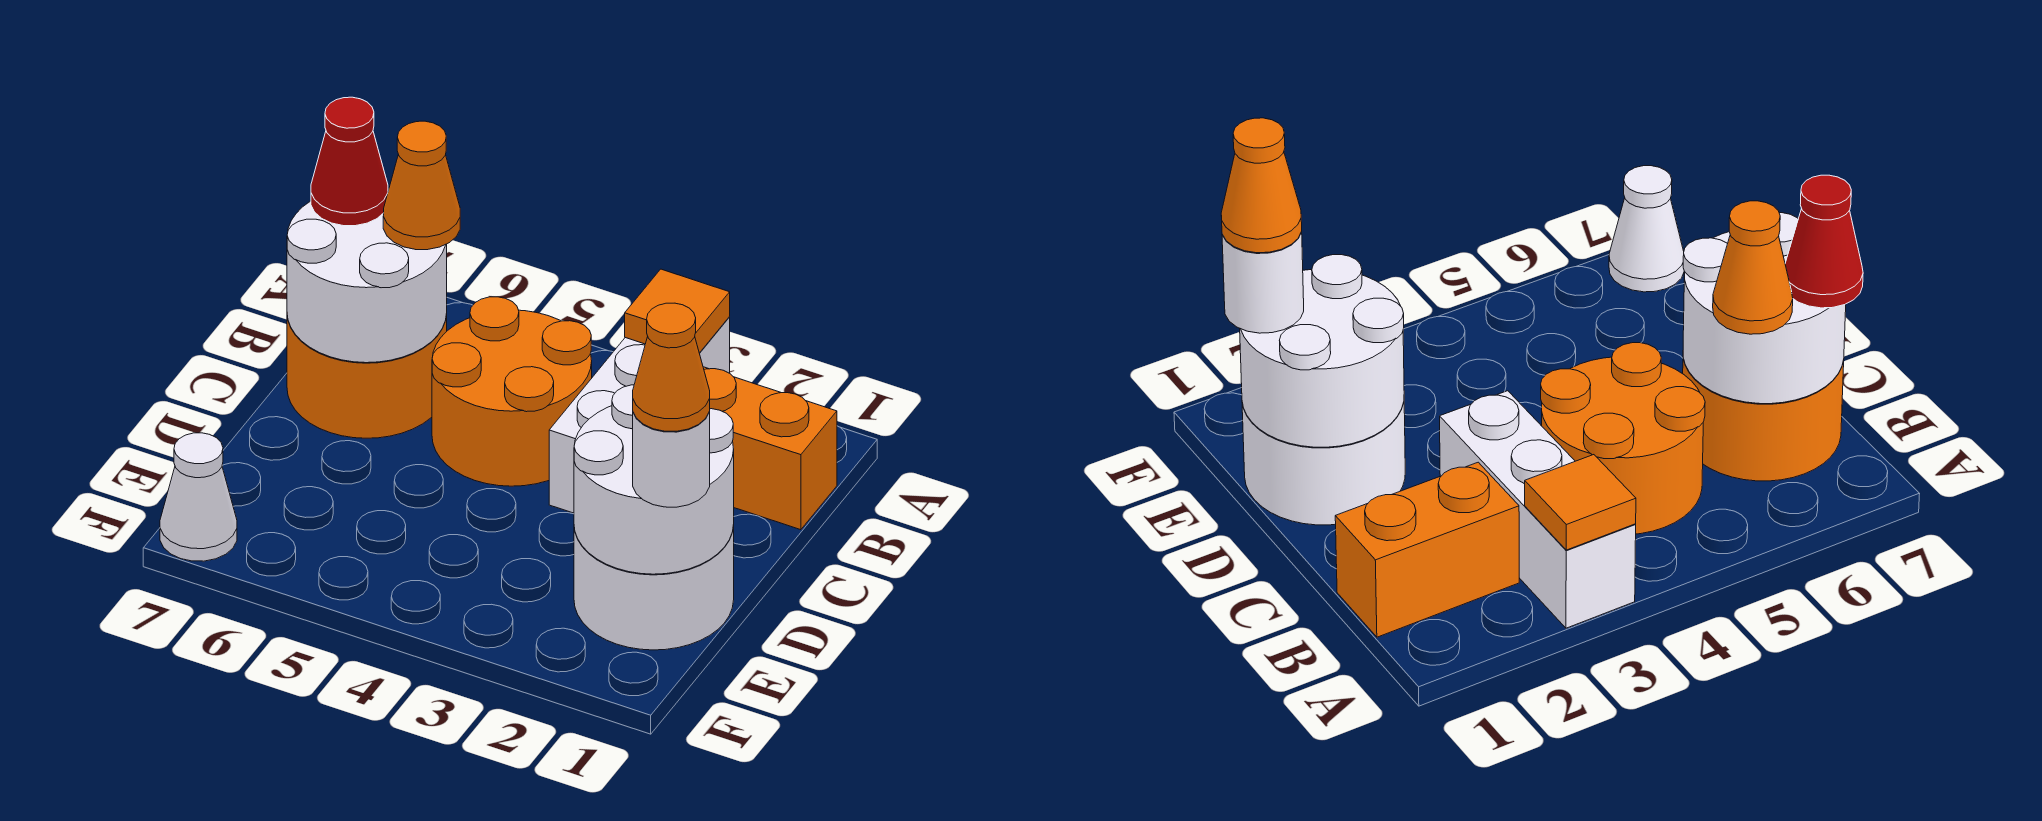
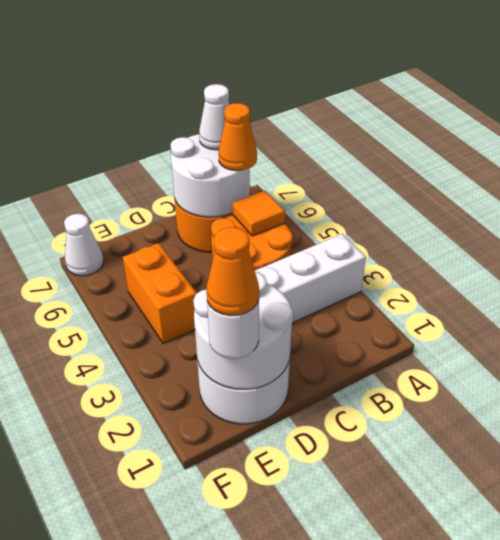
orange 1x1 tile [625,269,730,353] -> orange 1x1 tile moved to [232,190,285,236]
orange 1x2 brick [703,367,837,530] -> orange 1x2 brick moved to [123,243,197,344]
red 1x1 cone [311,97,388,226] -> white 1x1 cone [199,84,229,150]

